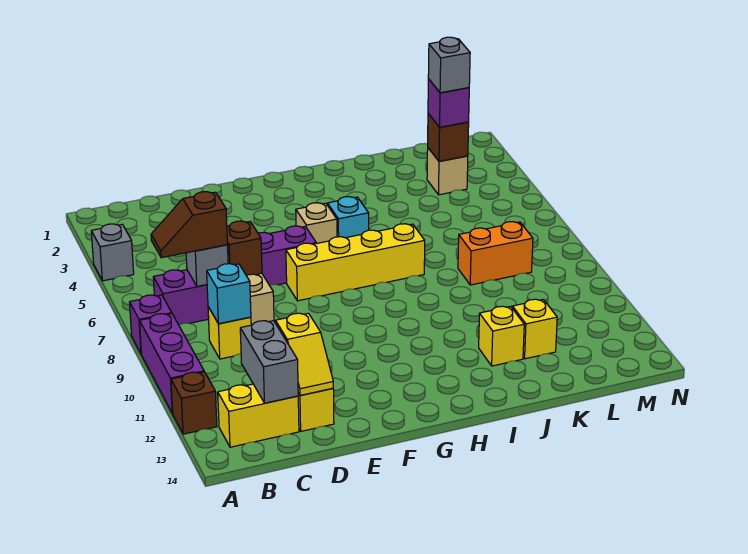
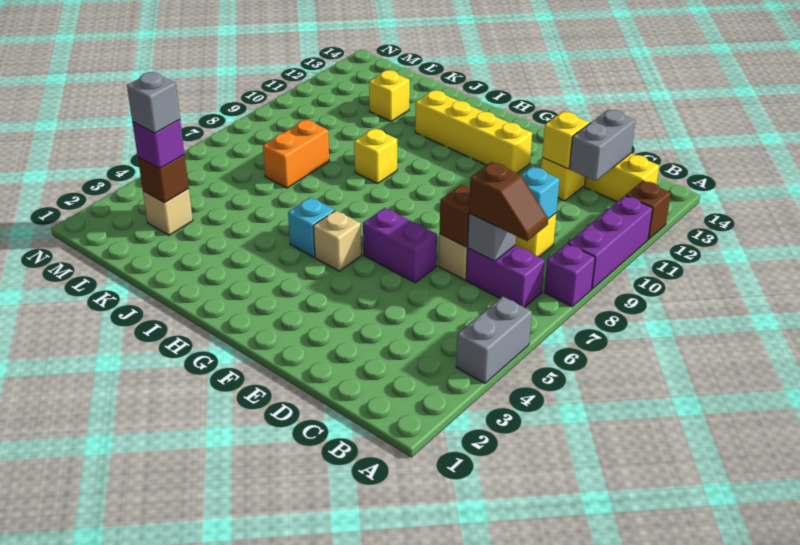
grey 1x1 brick [91,224,134,281] -> grey 1x2 brick [456,297,532,383]
yellow 1x4 brick [286,224,425,301] -> yellow 1x4 brick moved to [415,90,532,173]
yellow 1x1 brick [479,306,524,366] -> yellow 1x1 brick moved to [354,128,397,183]
orange 1x2 brick [458,222,533,285] -> orange 1x2 brick turned to [263,119,329,188]

